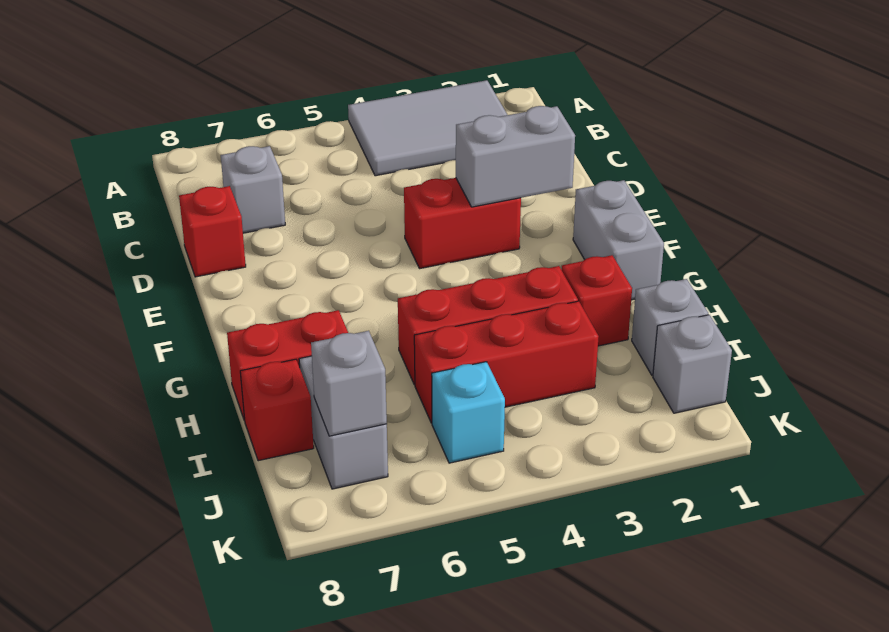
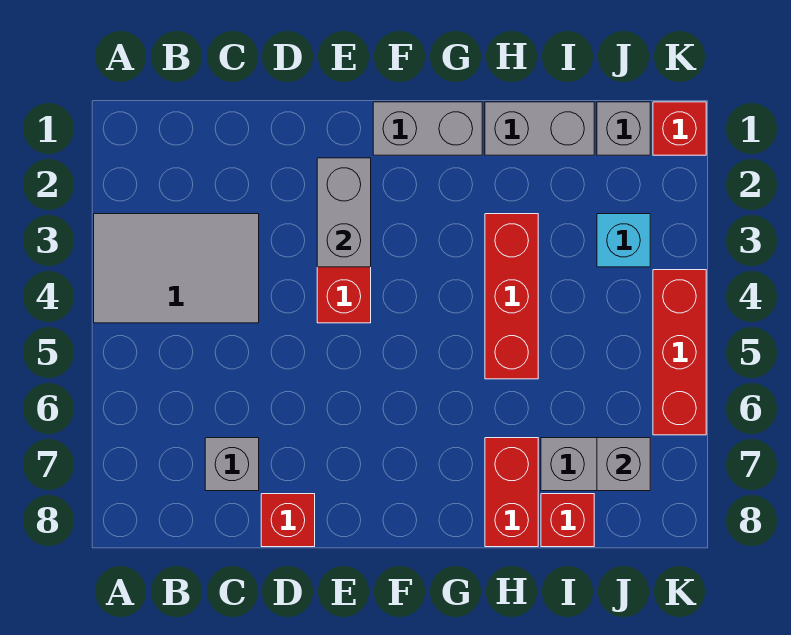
grey 2x3 tile [348,80,507,176] -> grey 2x3 tile turned to [94,214,259,323]
red 1x1 brick [562,255,632,346] -> red 1x1 brick moved to [653,102,706,155]
grey 1x1 brick [632,279,708,375] -> grey 1x2 brick [485,102,594,155]
red 1x3 brick [414,301,599,423] -> red 1x3 brick moved to [653,270,706,435]
cyan 1x1 brick [432,362,505,463] -> cyan 1x1 brick moved to [597,214,650,267]

